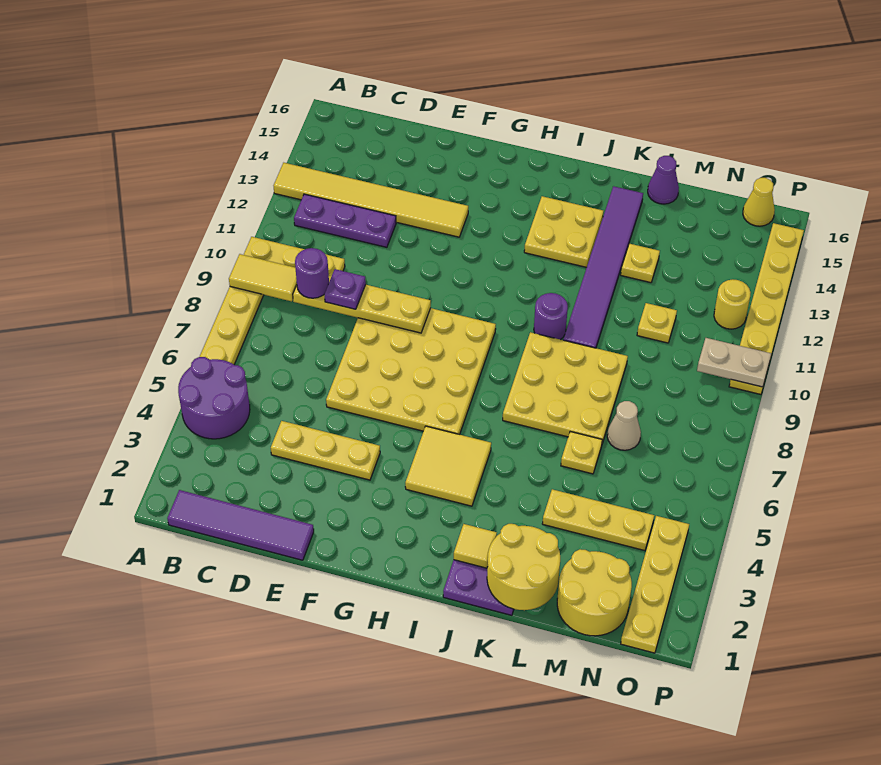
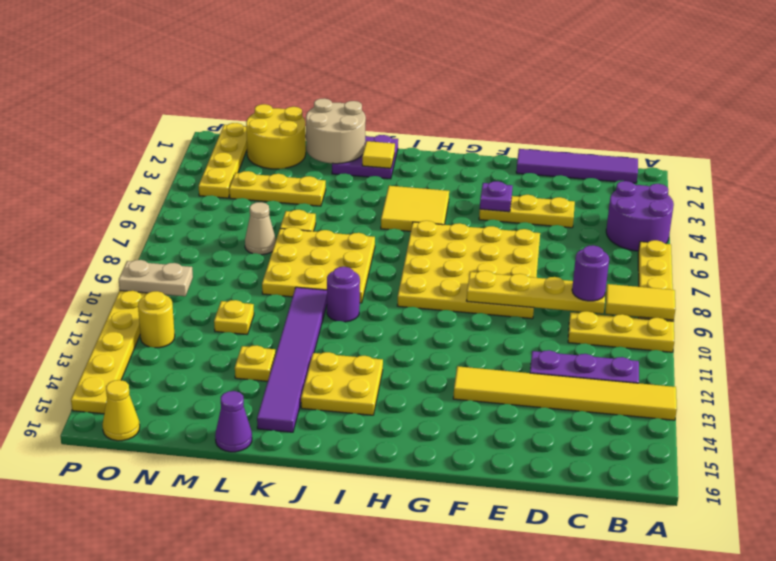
purple 1x1 plate [324,269,366,309] -> purple 1x1 plate moved to [480,181,513,212]
yellow 2x2 round brick [487,524,560,610] -> tan 2x2 round brick [306,98,366,164]

